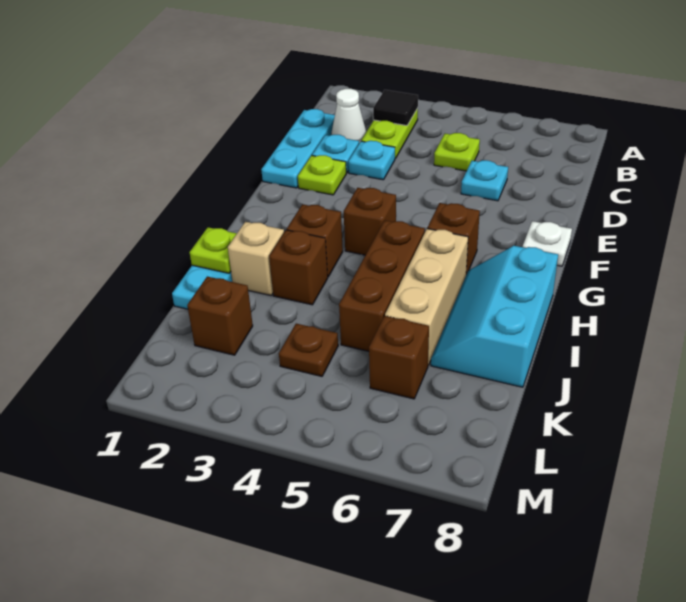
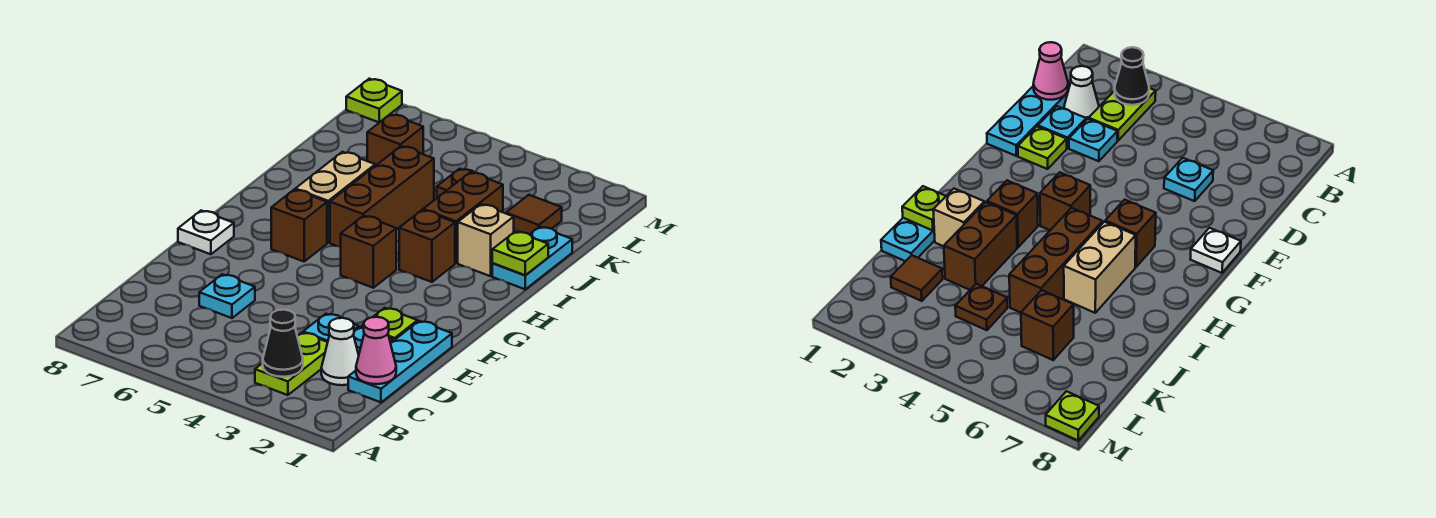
black 1x1 tile [373,90,418,126] -> black 1x1 cone [263,310,303,377]
none -> pink 1x1 cone [356,317,396,384]
lime 1x1 plate [434,133,480,171] -> lime 1x1 plate moved to [346,79,402,122]
tan 1x3 brick [385,229,468,365] -> tan 1x2 brick [295,152,375,243]
cyan 2x3 slope [431,246,558,387] -> none
brown 1x1 brick [269,230,328,305] -> brown 1x2 brick [423,172,503,263]
brown 1x1 brick [187,277,253,355] -> brown 1x1 tile [506,195,562,234]

